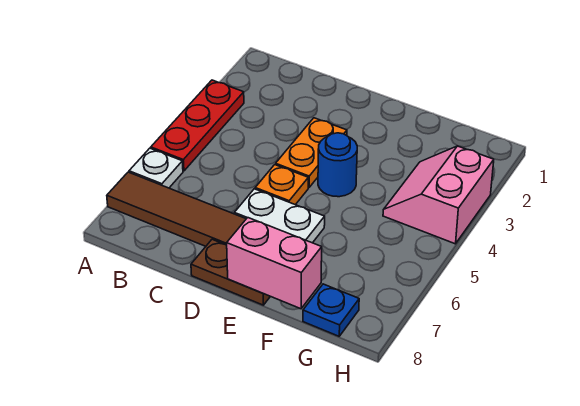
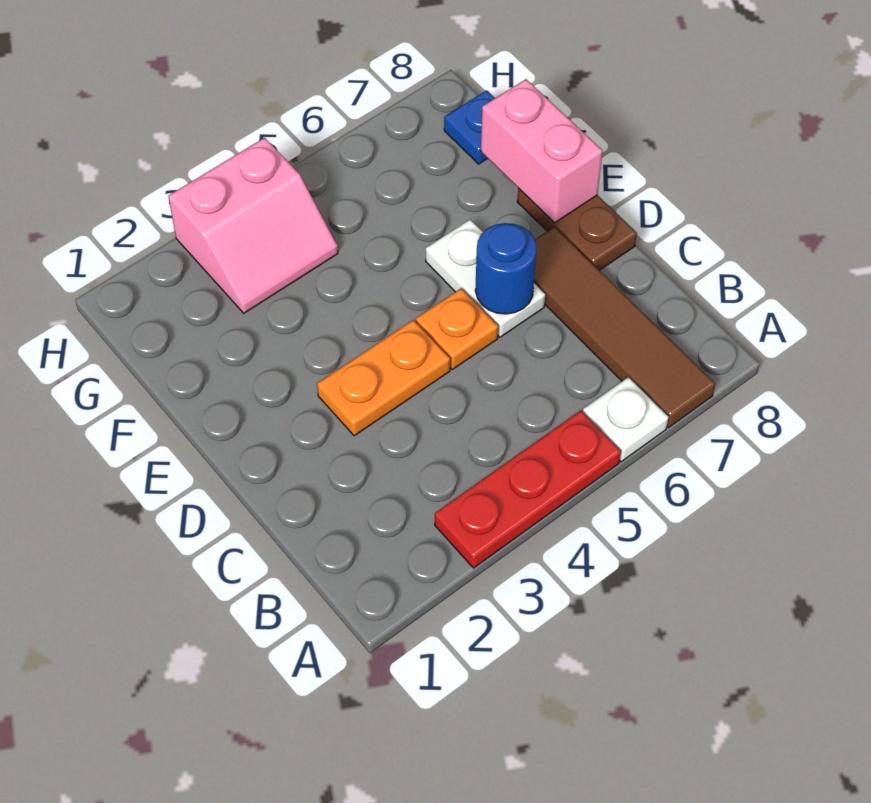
blue 1x1 round brick [318,133,357,197] -> blue 1x1 round brick moved to [475,223,537,314]

